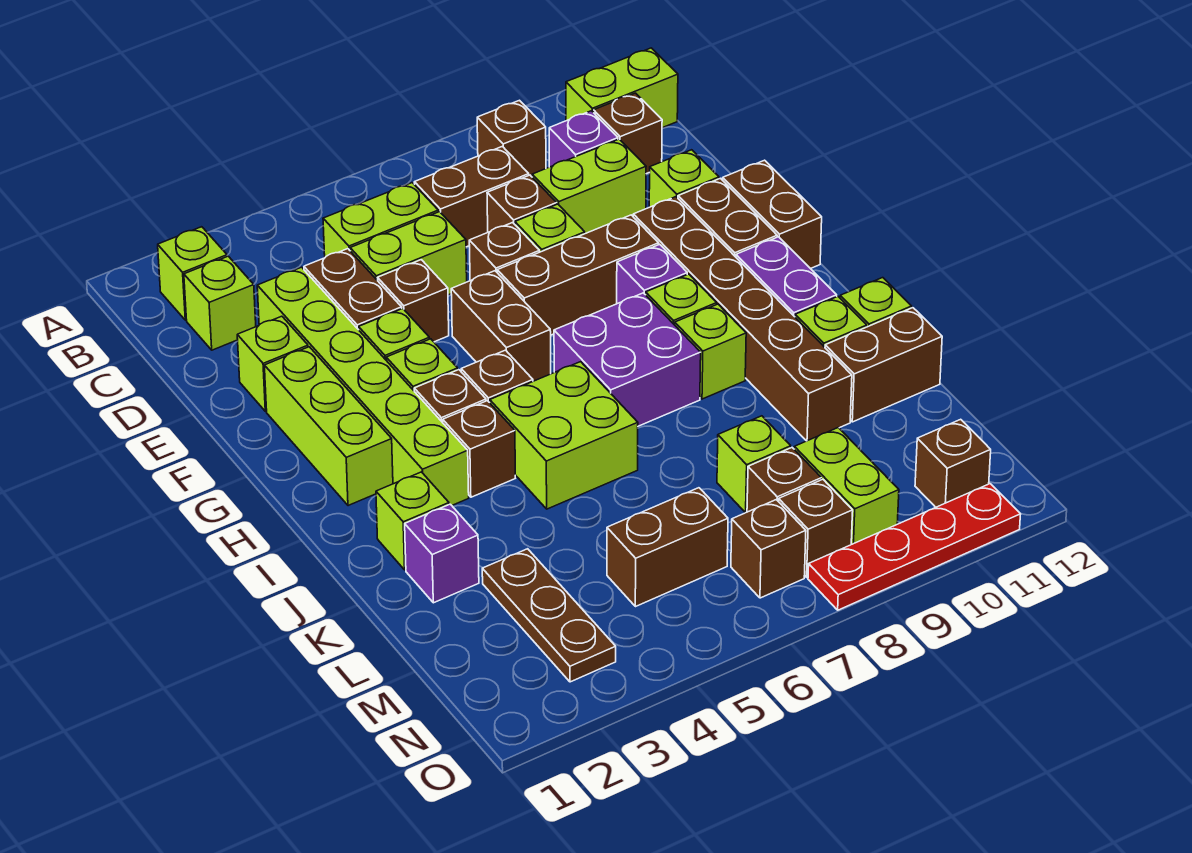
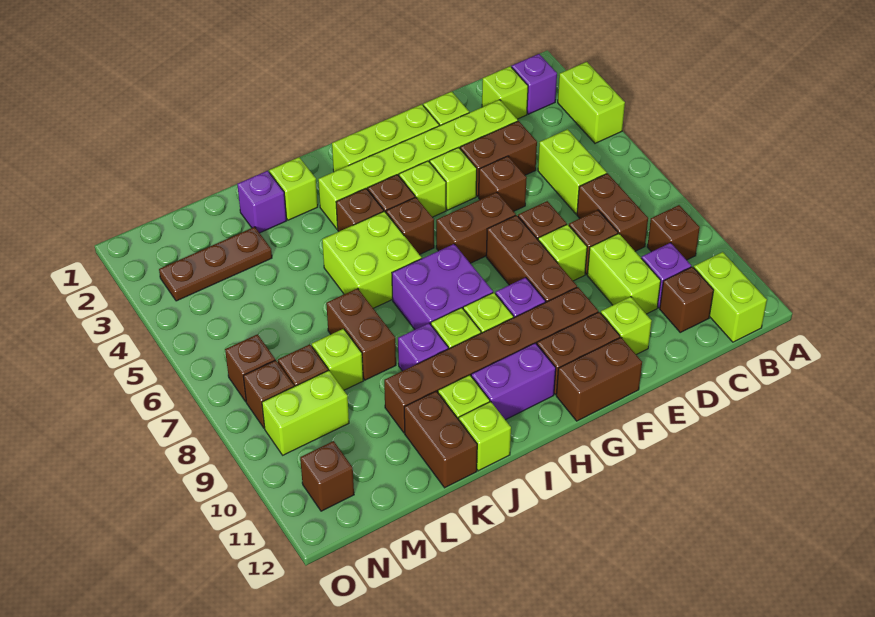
lime 1x1 brick [158,227,227,320] -> purple 1x1 brick [512,54,557,114]
lime 1x2 brick [350,212,467,295] -> lime 1x2 brick moved to [558,62,625,143]
none -> purple 1x1 brick [398,323,448,371]
brown 1x2 brick [607,488,728,607] -> brown 1x2 brick moved to [326,288,396,380]
red 1x4 plate [808,484,1021,610] -> none

